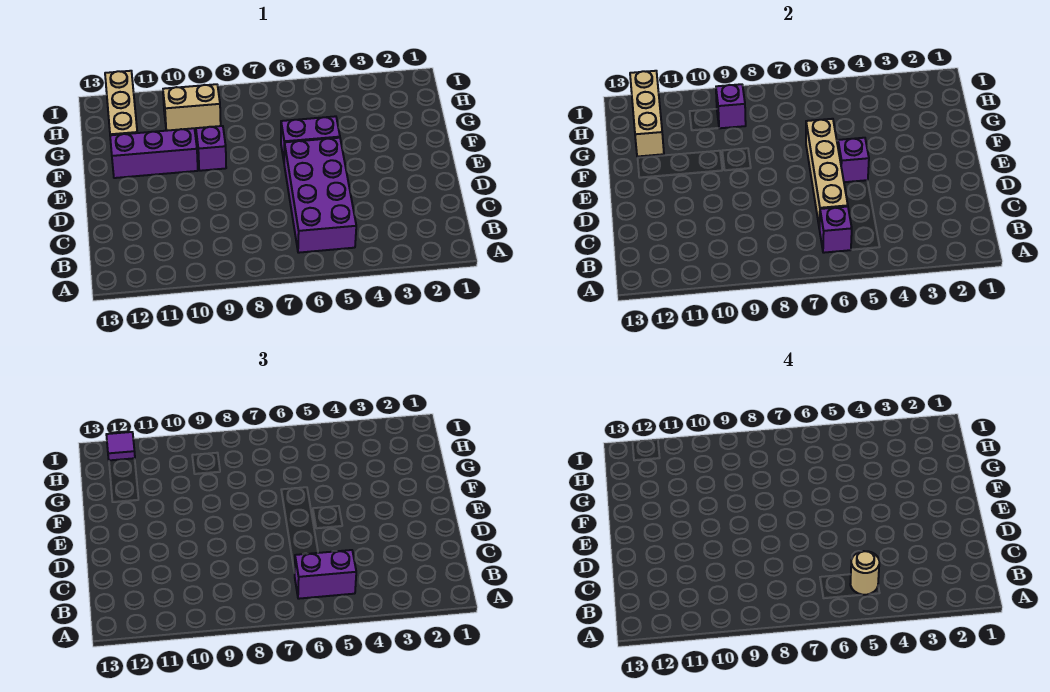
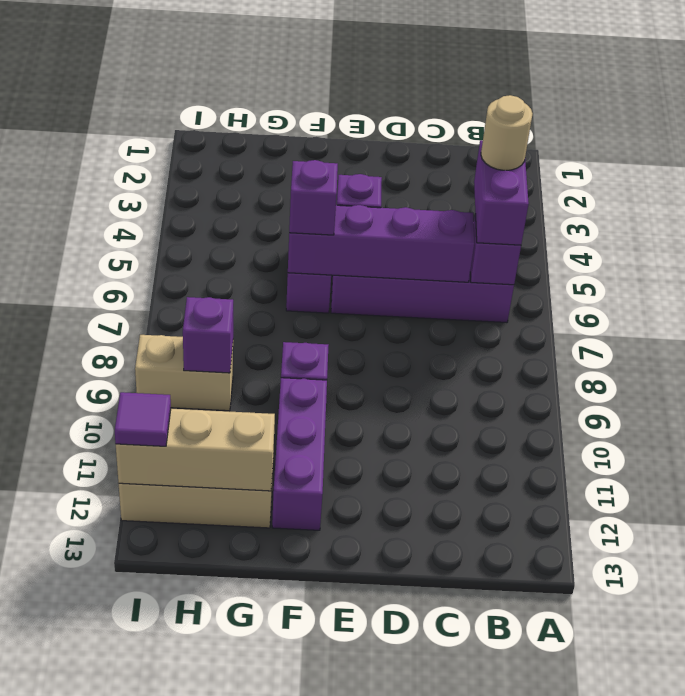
tan 1x4 brick [806,119,848,229] -> purple 1x4 brick [288,205,474,282]
none -> purple 1x1 brick [289,160,338,235]
tan 1x2 brick [163,84,221,131] -> tan 1x2 brick turned to [135,335,233,411]

